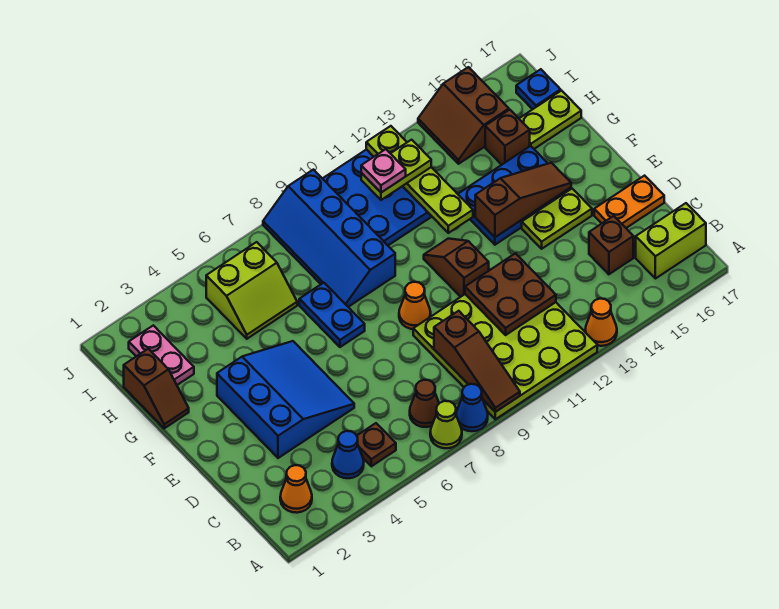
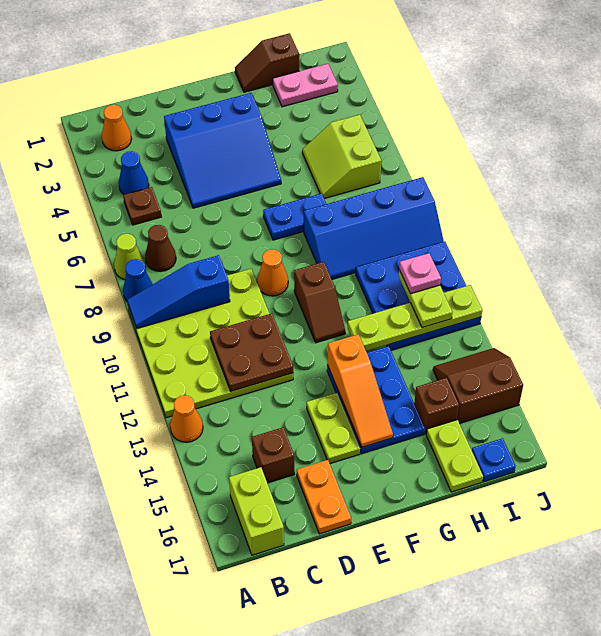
brown 1x3 slope [434,311,520,412] -> blue 1x3 slope [127,255,230,329]
brown 1x2 slope [424,239,489,297] -> brown 1x2 slope turned to [294,262,345,343]
brown 1x3 slope [475,163,571,237] -> orange 1x3 slope [327,334,393,447]
blue 2x4 slope [263,170,395,307] -> blue 2x4 slope turned to [304,177,444,279]

